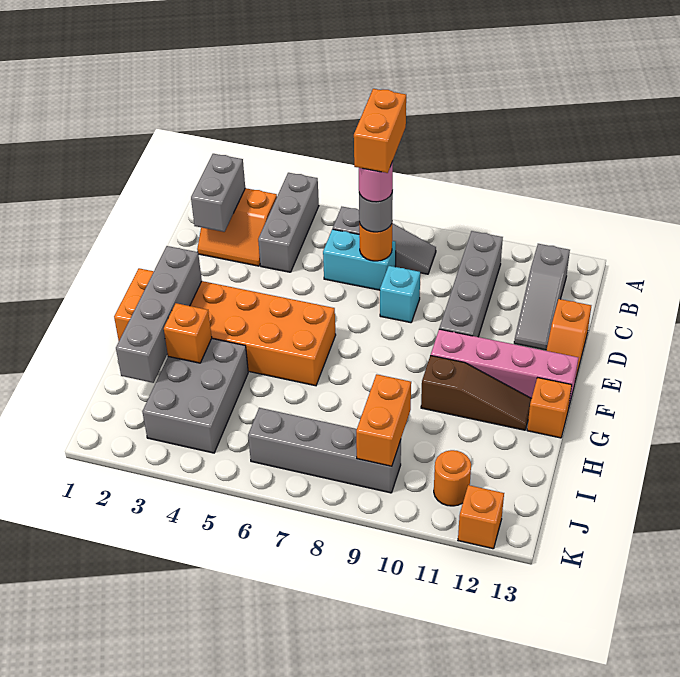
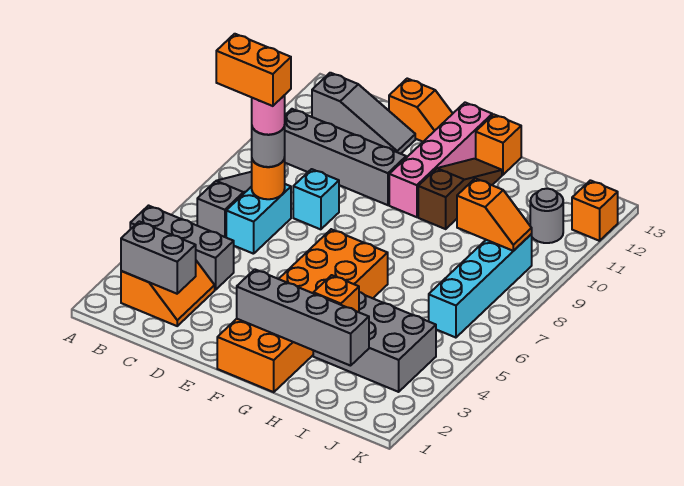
orange 1x2 brick [356,374,411,466] -> orange 1x2 slope [457,178,532,251]
grey 1x4 brick [248,408,401,493] -> cyan 1x4 brick [429,234,532,338]
orange 1x1 round brick [434,450,471,506] -> grey 1x1 round brick [530,189,563,243]

